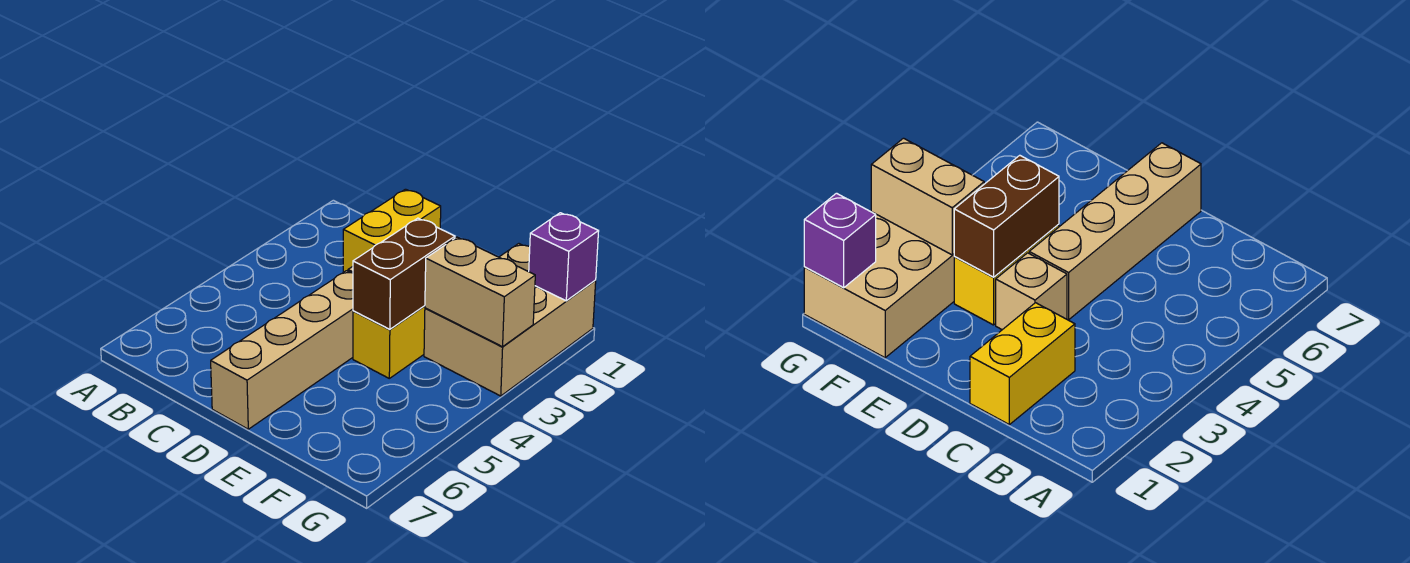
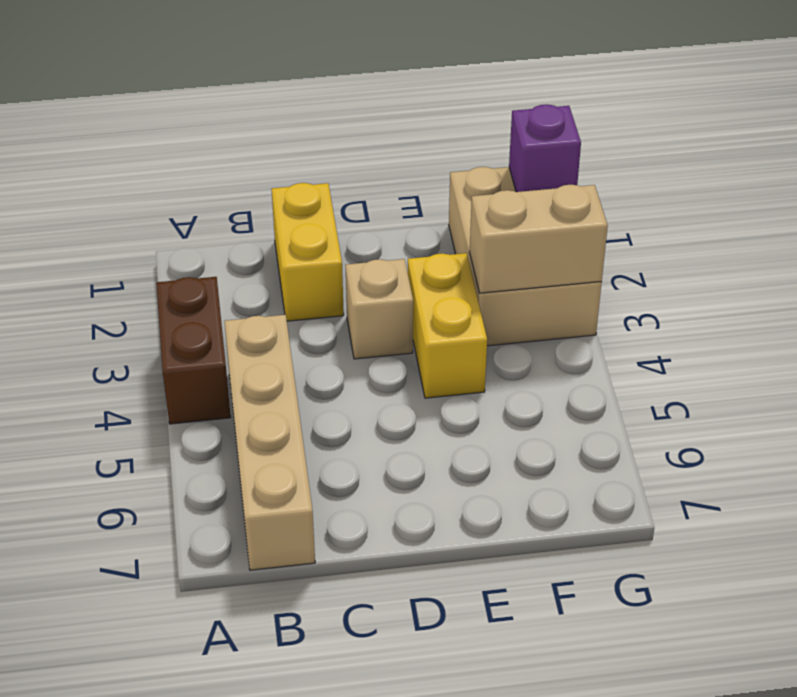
tan 1x4 brick [211,271,353,429] -> tan 1x4 brick moved to [224,315,315,570]
brown 1x2 brick [353,218,455,329] -> brown 1x2 brick moved to [156,277,231,424]

